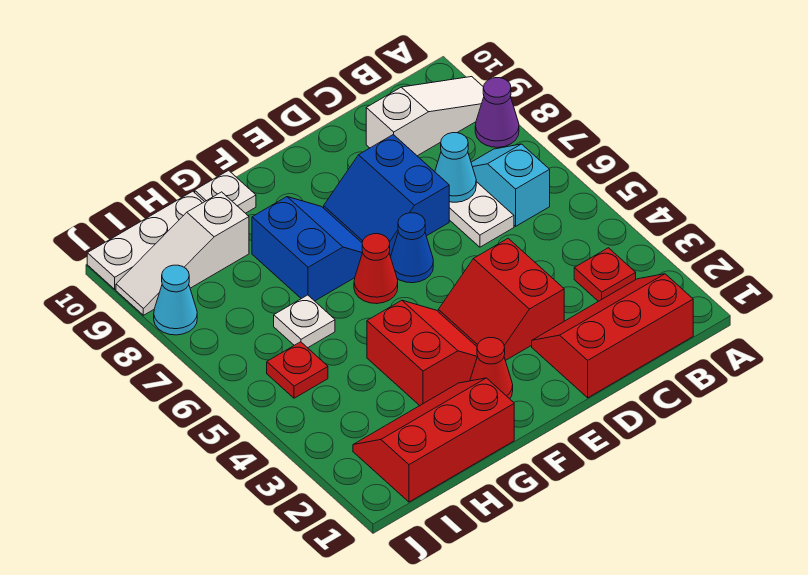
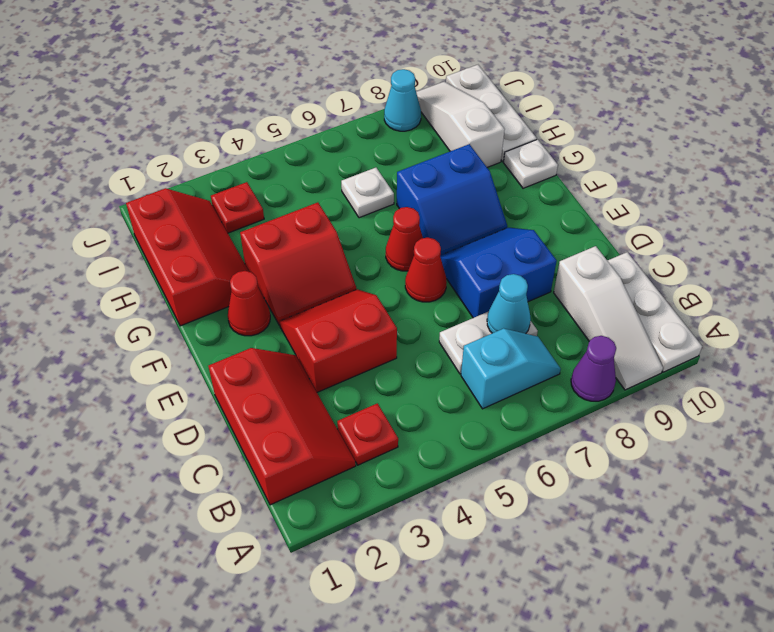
none -> white 1x3 plate [607,252,702,372]
blue 1x1 cone [391,213,433,283] -> red 1x1 cone [405,238,447,302]
red 1x1 plate [267,342,328,398] -> red 1x1 plate moved to [211,182,264,233]

